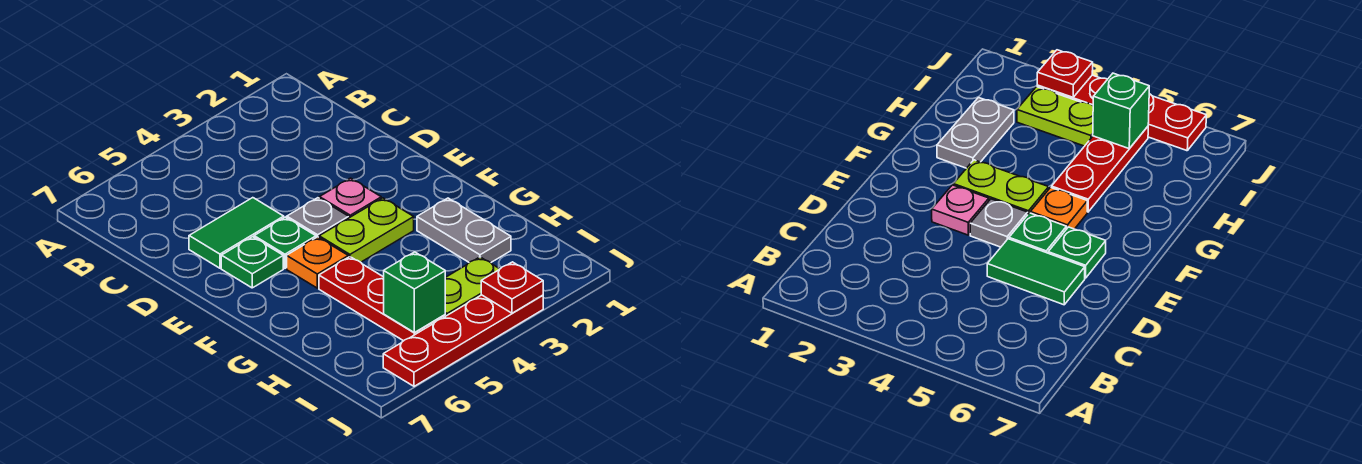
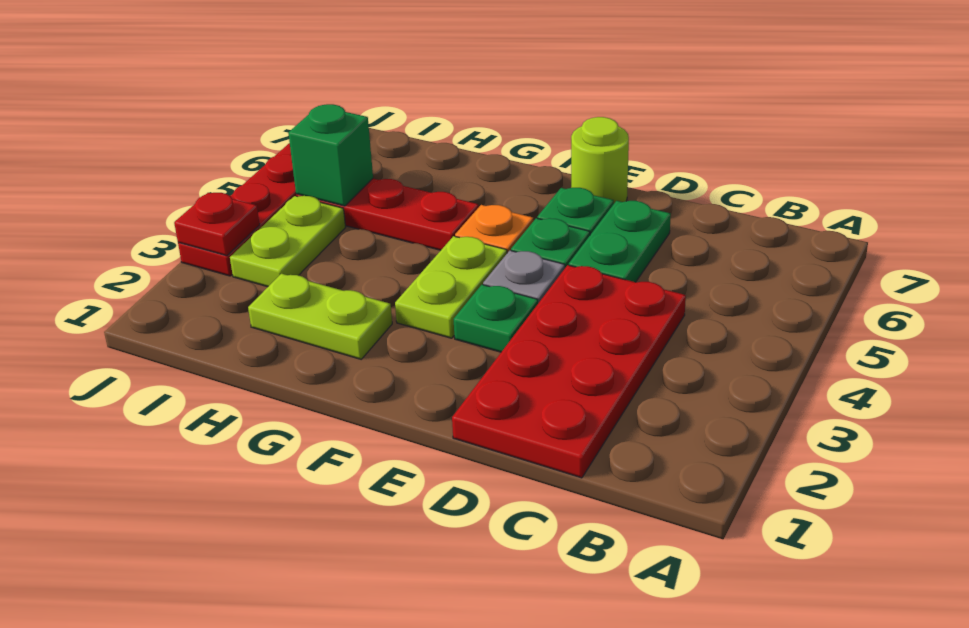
none -> red 2x4 plate [452,265,686,478]
green 1x2 tile [189,198,284,268] -> green 1x2 plate [569,201,671,282]
pink 1x1 plate [319,178,381,218] -> green 1x1 plate [454,285,538,352]
none -> lime 1x1 round brick [571,117,629,203]
grey 1x2 plate [417,198,511,263] -> lime 1x2 plate [248,274,392,359]

